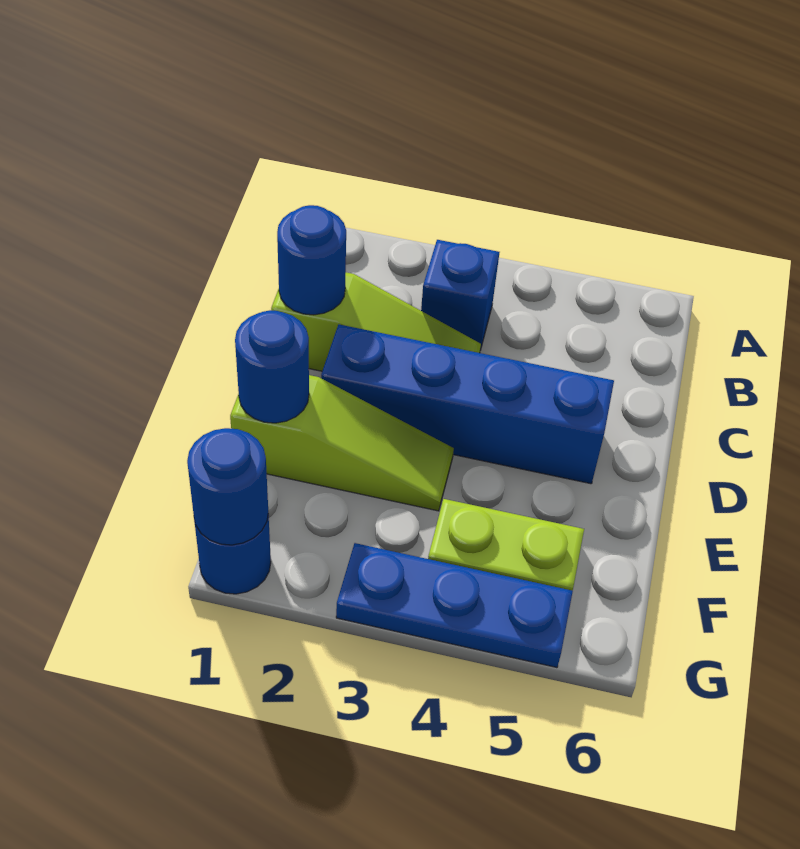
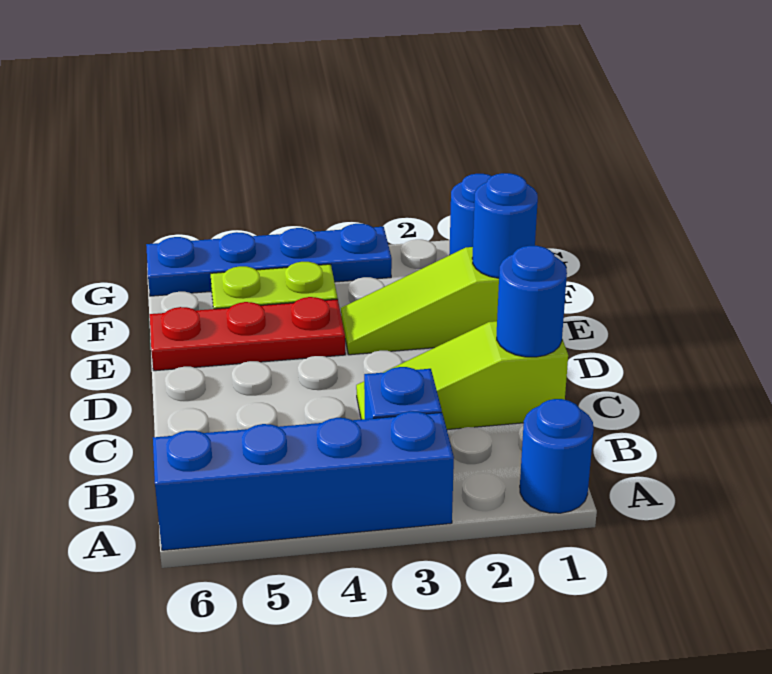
blue 1x4 brick [321,325,614,484] -> blue 1x4 brick moved to [153,411,454,550]
none -> red 1x3 plate [150,297,345,371]
blue 1x1 round brick [187,428,268,545] -> blue 1x1 round brick moved to [520,399,594,513]
blue 1x3 plate [336,543,573,668] -> blue 1x4 plate [146,224,392,296]

